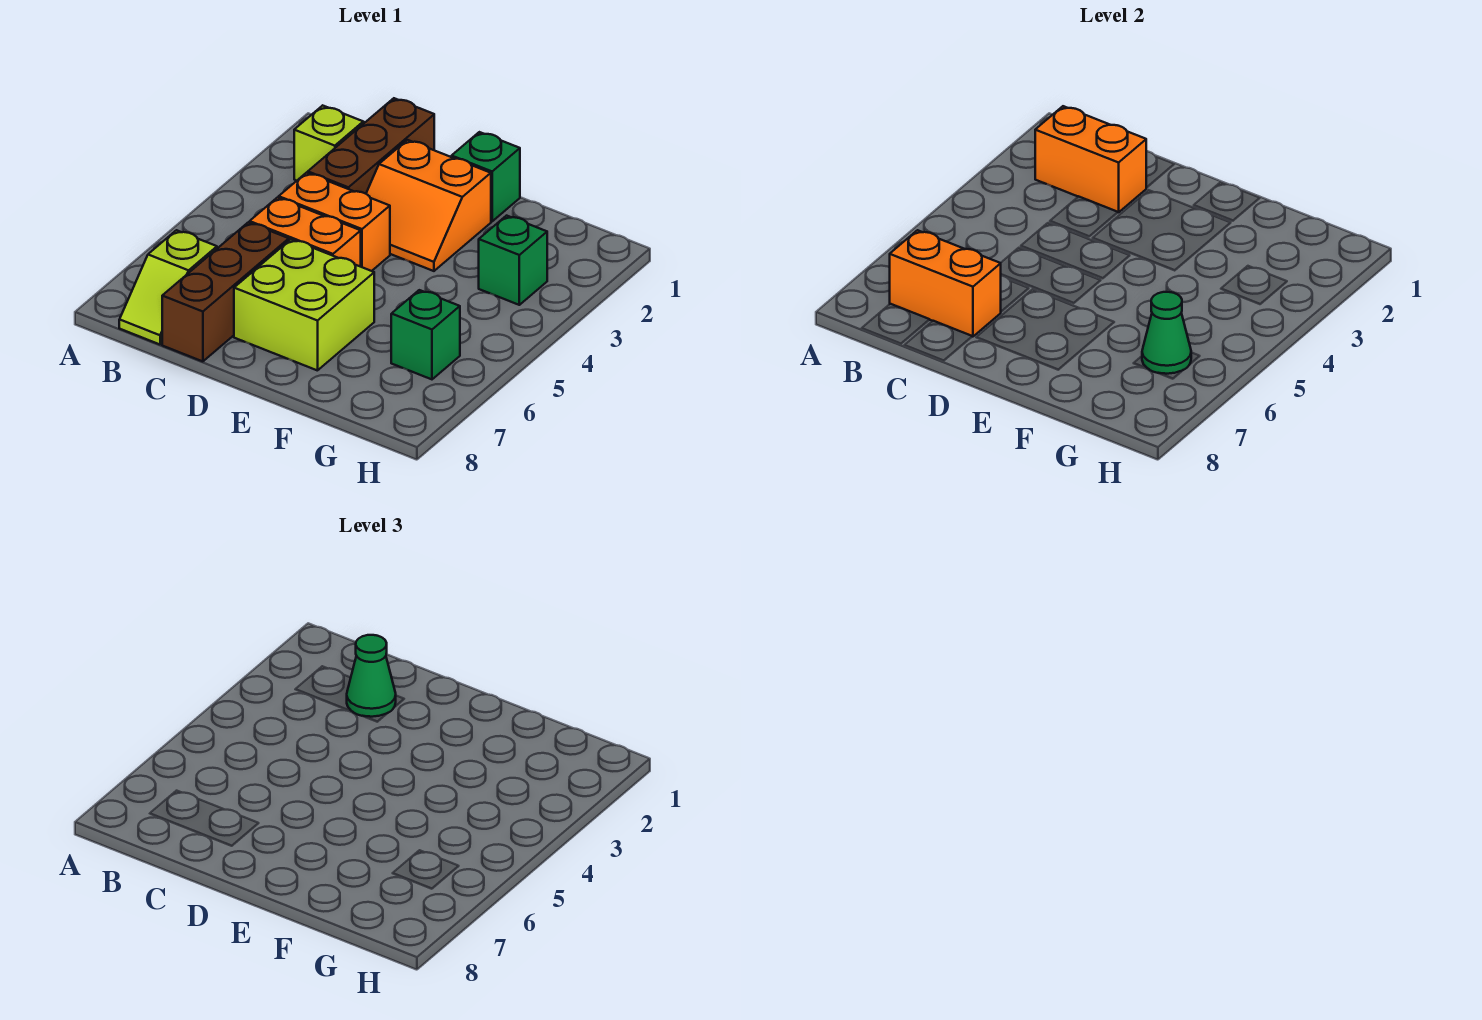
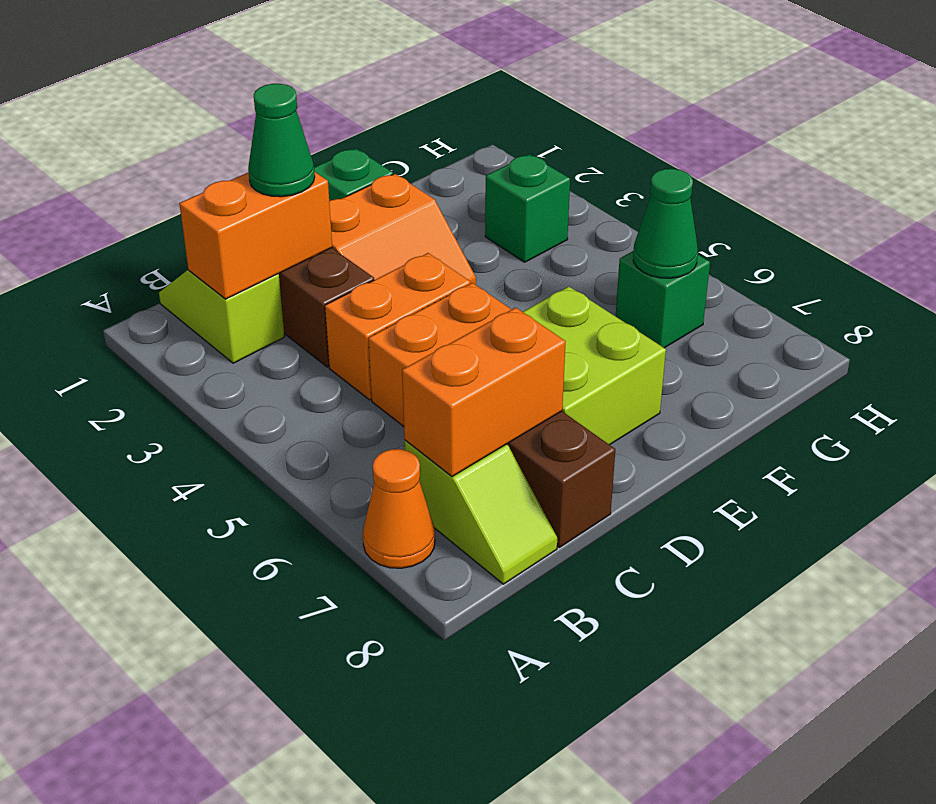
none -> orange 1x1 cone [363,449,435,568]

